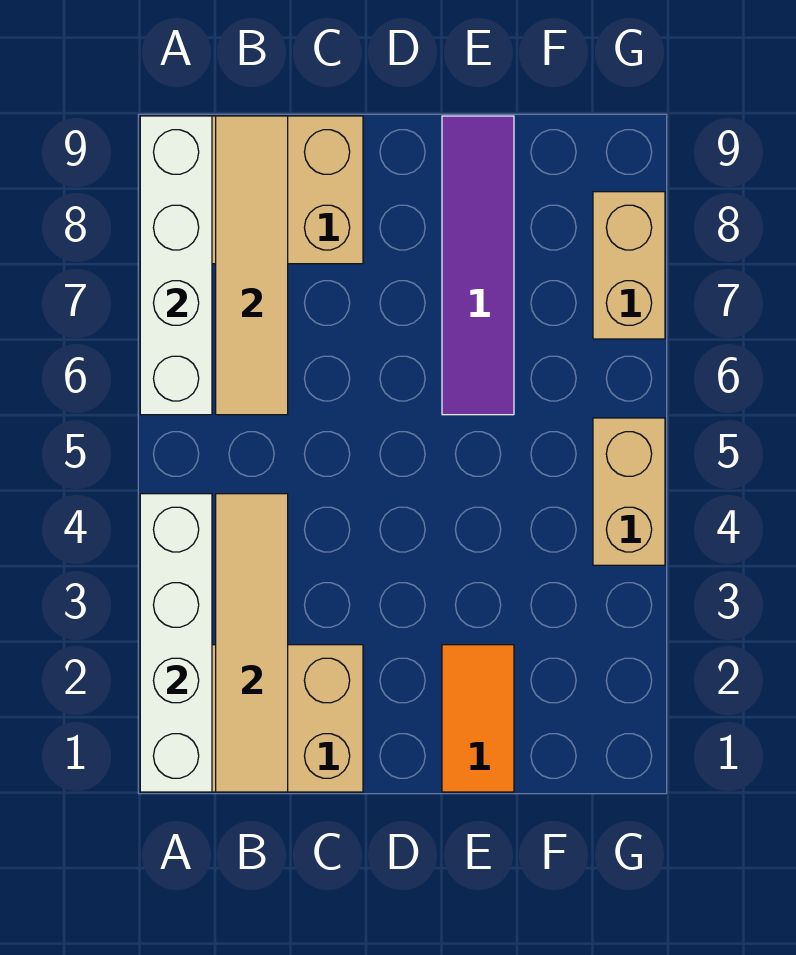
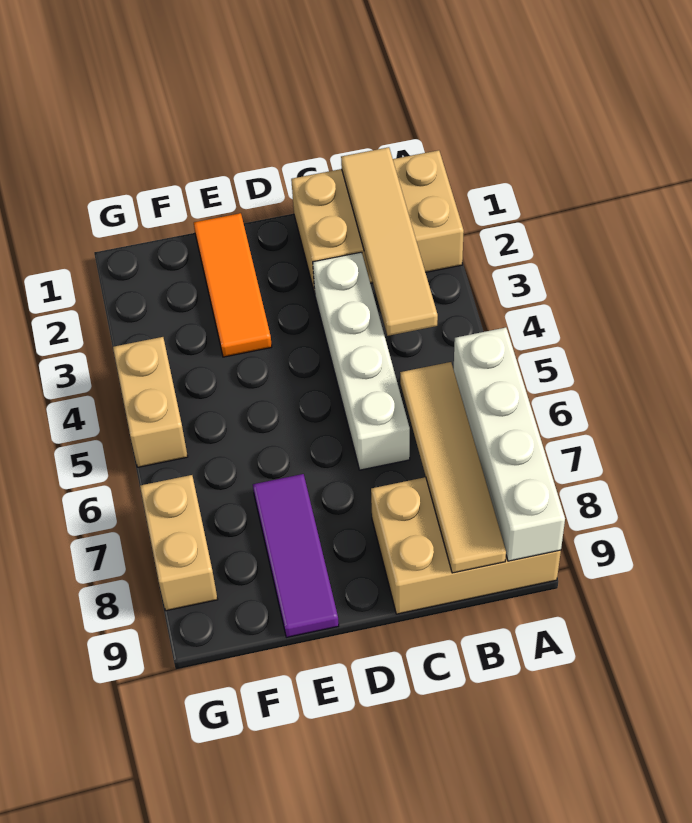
white 1x4 brick [140,494,212,792] -> white 1x4 brick moved to [313,252,410,470]
orange 1x2 tile [442,645,514,792] -> orange 1x3 tile [194,213,272,357]
purple 1x4 tile [442,116,514,415] -> purple 1x3 tile [253,474,339,637]

